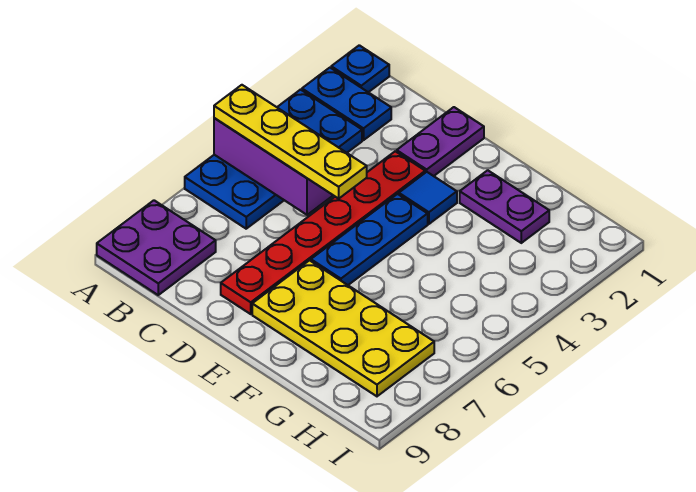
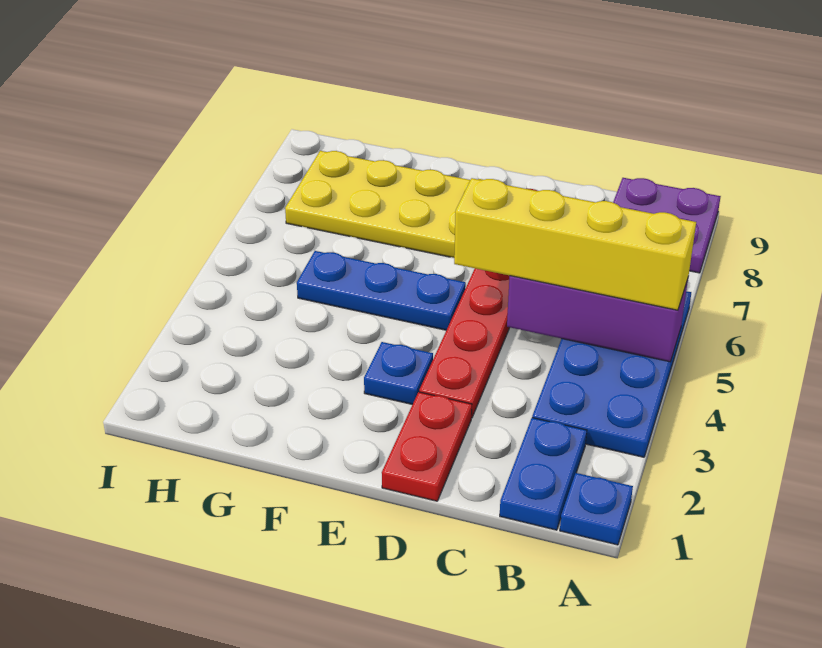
blue 1x2 plate [302,68,391,140] -> blue 1x2 plate turned to [500,418,587,530]
yellow 1x4 plate [214,85,367,198] -> yellow 1x4 brick [454,178,696,310]
purple 1x2 plate [397,107,484,176] -> red 1x2 plate [382,392,472,501]
blue 1x1 tile [399,172,457,224] -> blue 1x1 plate [364,342,433,404]
blue 1x3 plate [311,194,428,285] -> blue 1x3 plate turned to [297,251,466,330]
purple 1x2 plate [460,170,549,243] -> none

